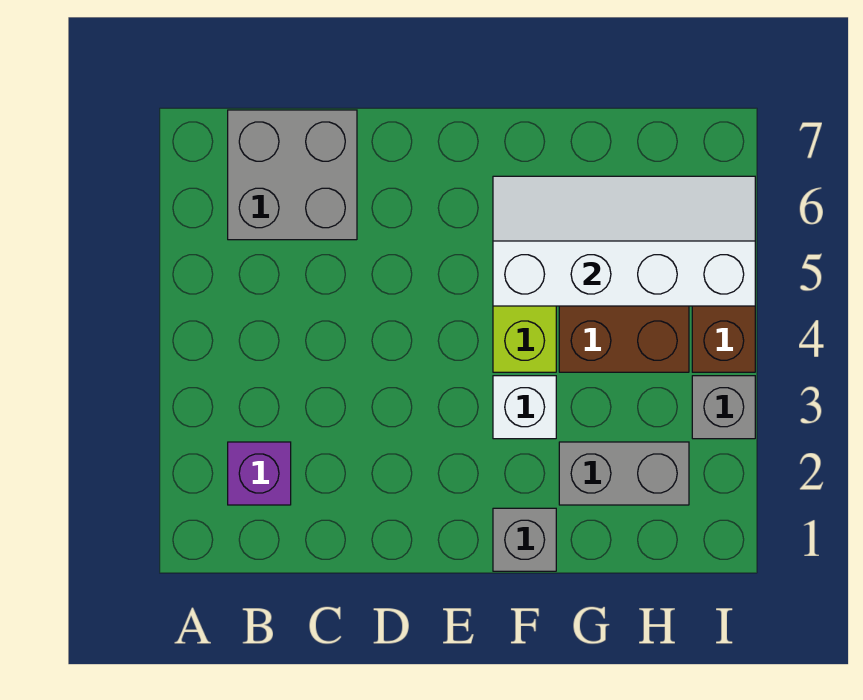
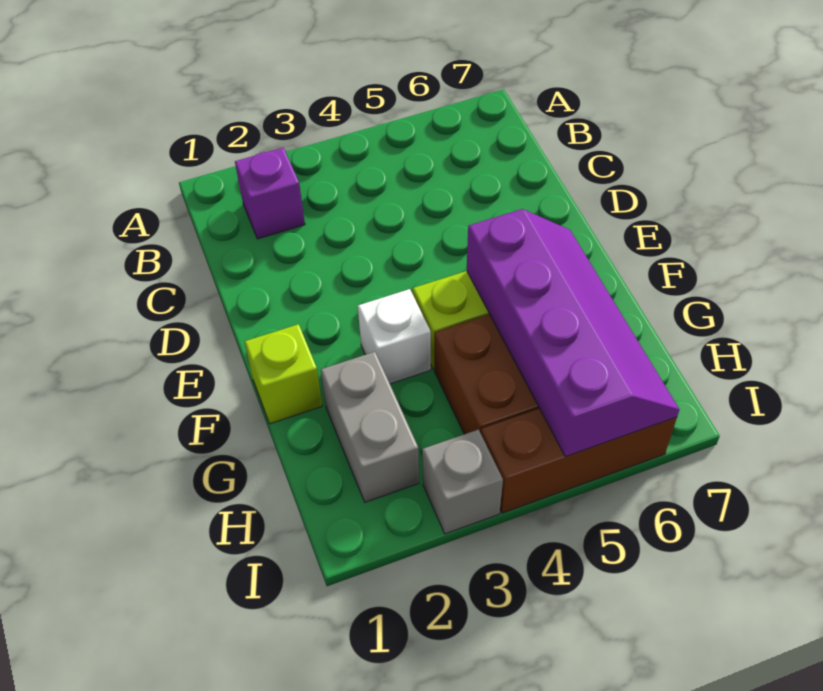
grey 2x2 brick [228,110,357,240] -> none
grey 1x1 brick [493,508,556,571] -> lime 1x1 brick [245,324,322,424]
white 2x4 slope [493,176,755,306] -> purple 2x4 slope [467,209,680,456]

